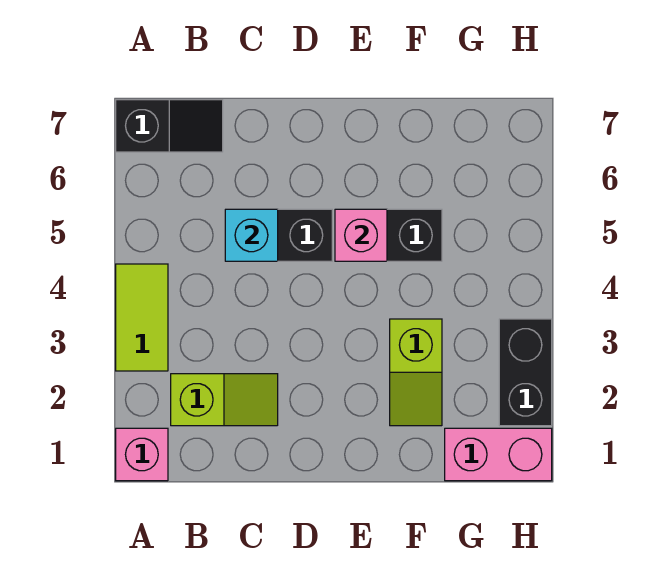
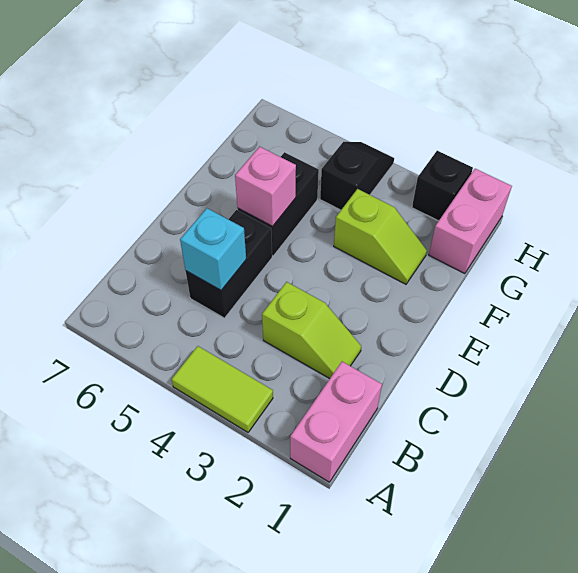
pink 1x1 brick [116,428,168,481] -> pink 1x2 brick [290,362,382,482]
black 1x2 slope [116,100,223,152] -> black 1x2 slope moved to [320,142,394,210]
lime 1x2 slope [171,374,278,426] -> lime 1x2 slope turned to [262,282,361,379]
black 1x2 brick [499,319,552,426] -> black 1x1 brick [412,151,473,221]

